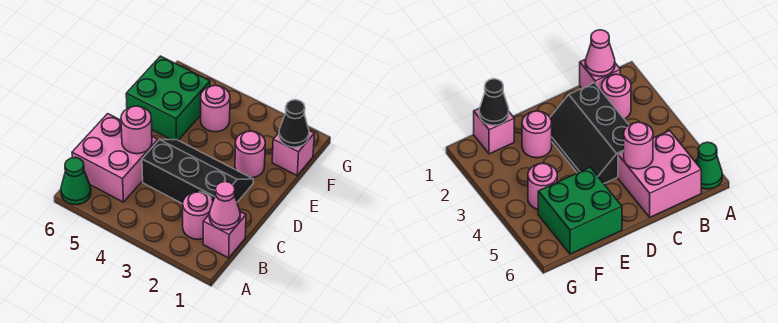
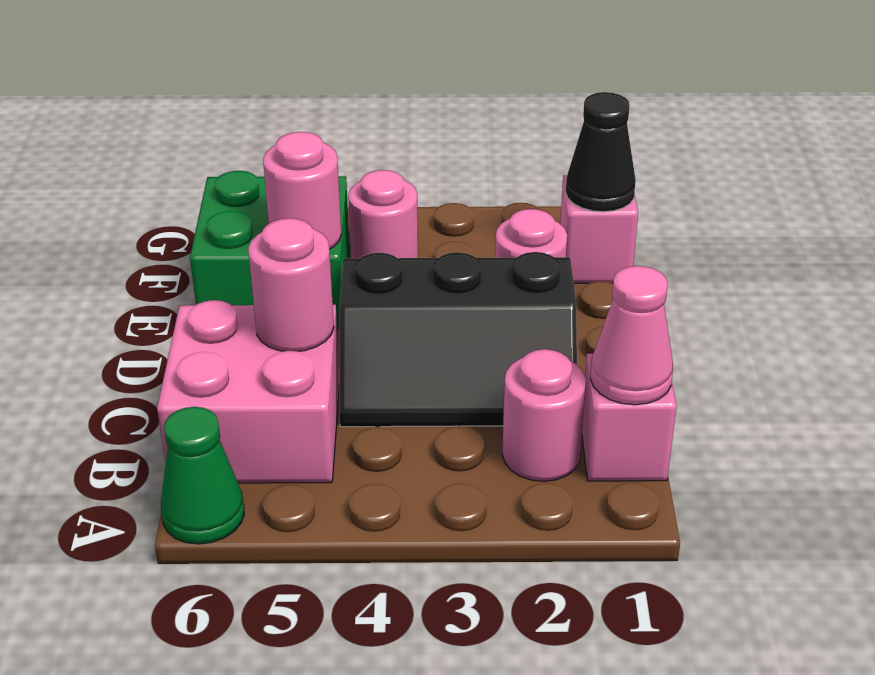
black 2x3 slope [142,139,253,204] -> black 2x3 slope turned to [340,252,577,427]
none -> pink 1x1 round brick [263,132,341,249]

